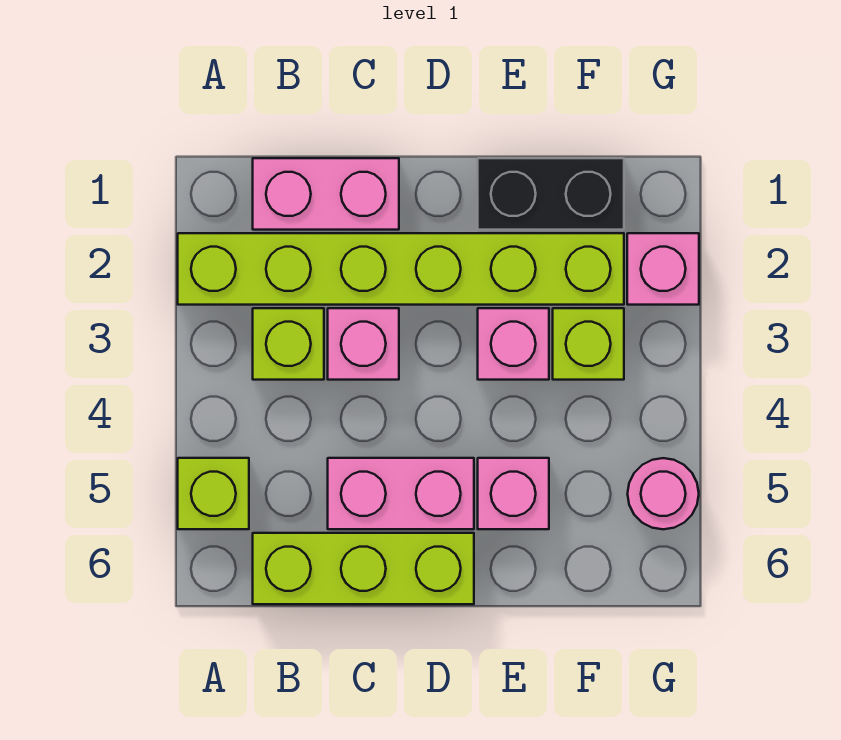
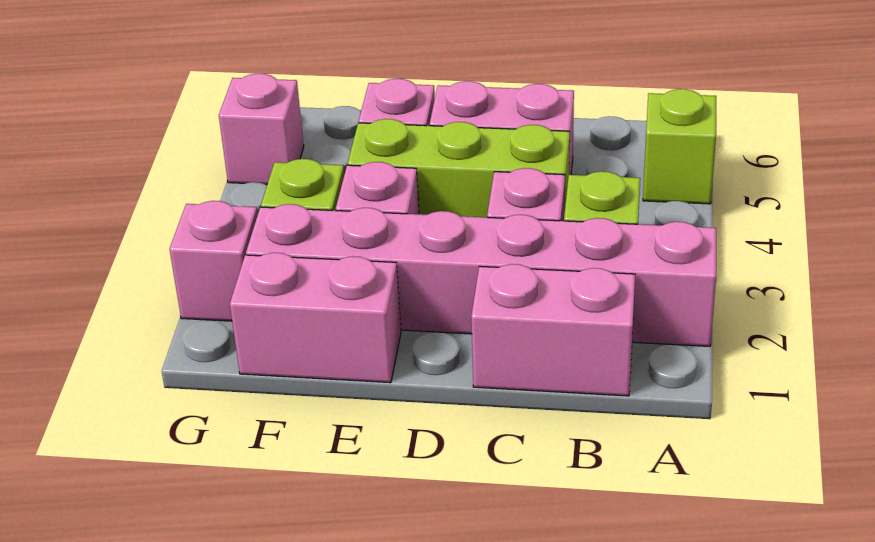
lime 1x6 brick [178,233,624,305] -> pink 1x6 brick [246,204,716,346]
lime 1x3 brick [253,533,474,604] -> lime 1x3 brick moved to [347,119,570,217]
black 1x2 brick [478,158,624,230] -> pink 1x2 brick [230,253,401,383]
pink 1x1 round brick [628,458,699,529] -> pink 1x1 brick [219,74,304,184]

